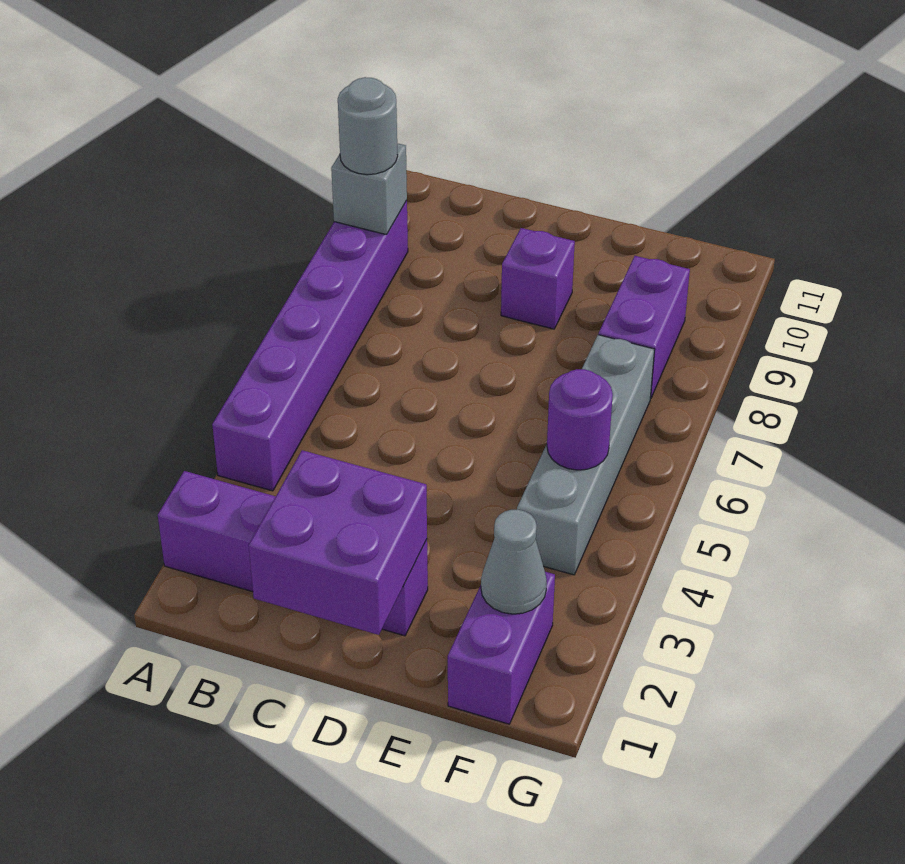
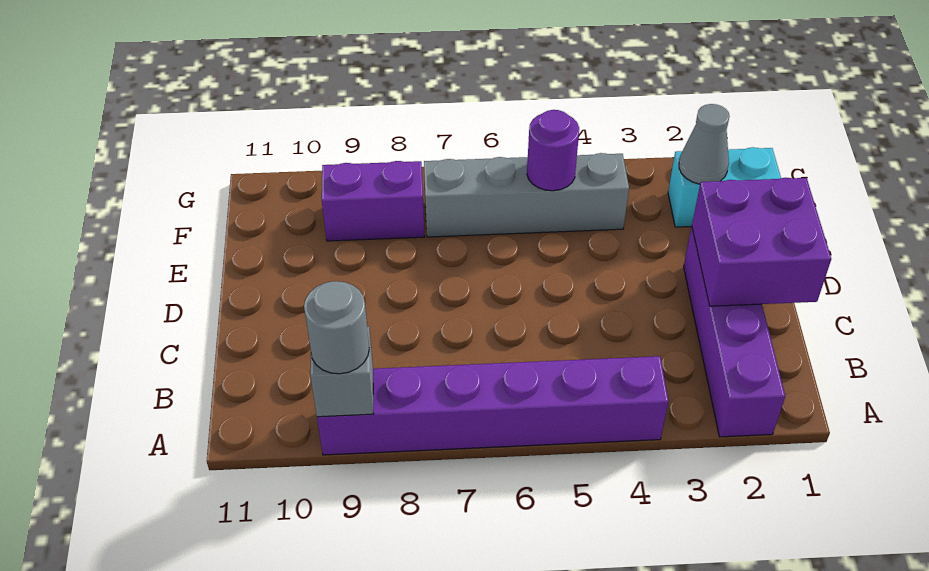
purple 1x1 brick [501,228,575,329] -> none
purple 1x2 brick [448,572,555,724] -> cyan 1x2 brick [668,147,781,227]

